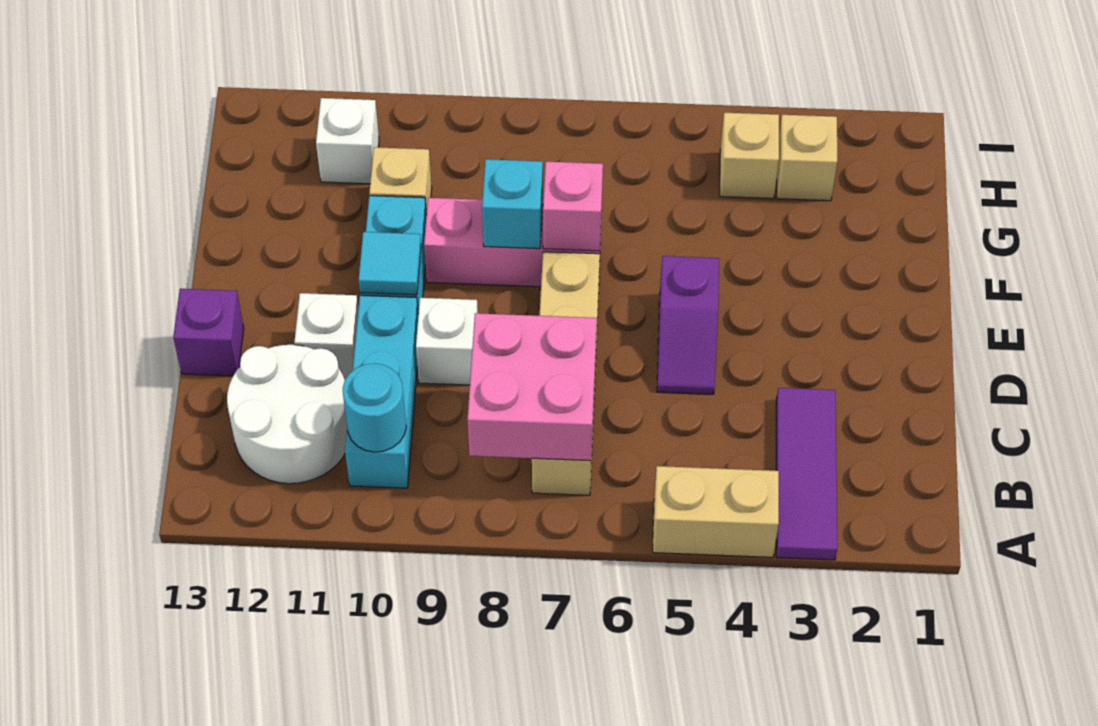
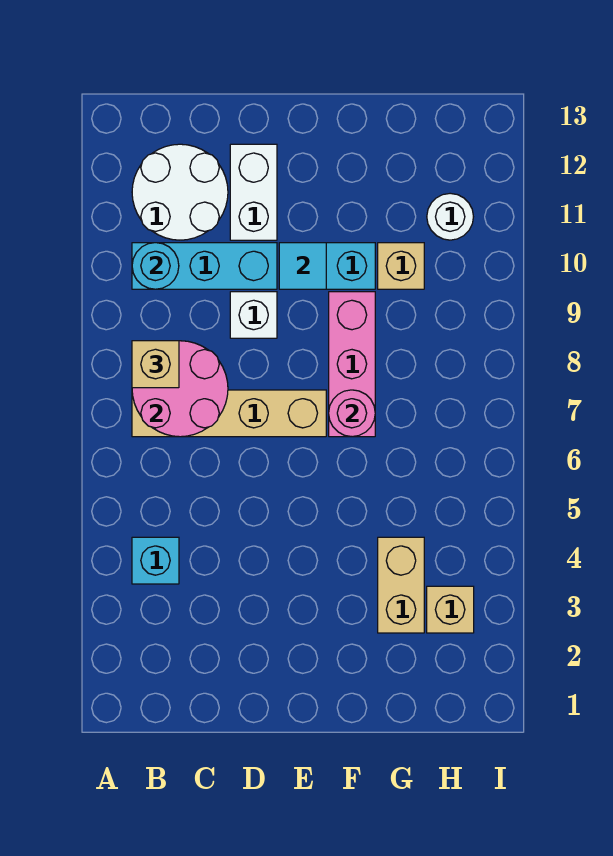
purple 1x3 tile [776,388,837,560] -> none
tan 1x2 brick [653,466,779,557] -> tan 1x2 brick moved to [378,537,424,633]
pink 2x2 brick [468,313,597,461] -> pink 2x2 round brick [132,341,228,437]
purple 1x2 slope [657,256,719,394] -> none
white 1x1 brick [294,293,358,379] -> white 1x2 brick [230,144,277,240]
purple 1x1 brick [173,289,244,376] -> none
pink 1x1 brick [543,162,603,251] -> pink 1x1 round brick [329,390,375,437]
cyan 1x1 brick [482,159,543,249] -> cyan 1x1 brick moved to [132,537,179,584]
tan 1x1 brick [720,113,779,199] -> tan 1x1 brick moved to [132,341,179,388]
white 1x1 brick [316,98,379,184] -> white 1x1 round brick [427,193,473,240]

